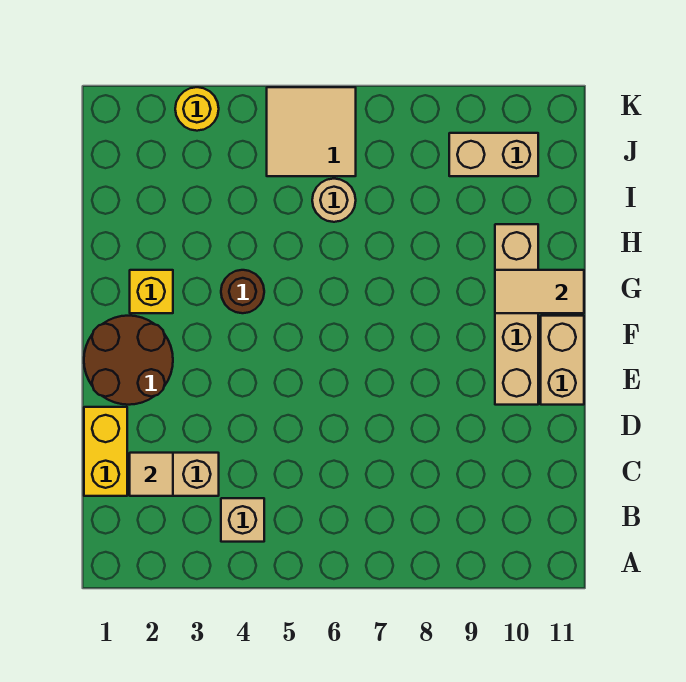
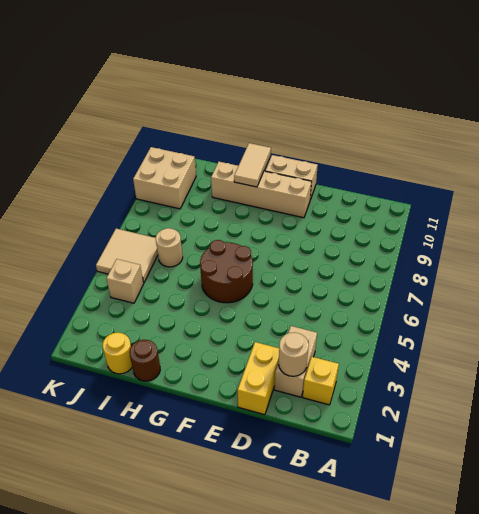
tan 1x1 brick [221,498,264,542] -> tan 1x1 brick moved to [106,259,144,303]
yellow 1x2 brick [84,407,127,496] -> yellow 1x2 brick turned to [238,342,279,415]
tan 1x1 tile [130,453,173,496] -> tan 1x1 round brick [279,333,309,376]
brown 2x2 round brick [84,316,173,405] -> brown 2x2 round brick moved to [200,240,253,303]
yellow 1x1 brick [130,270,173,313] -> yellow 1x1 brick moved to [303,357,339,405]
brown 1x1 round brick [221,270,264,313] -> brown 1x1 round brick moved to [129,340,160,381]
tan 1x2 brick [449,133,538,176] -> tan 2x2 brick [133,147,196,209]
yellow 1x1 round brick [175,87,219,131] -> yellow 1x1 round brick moved to [103,333,132,374]

